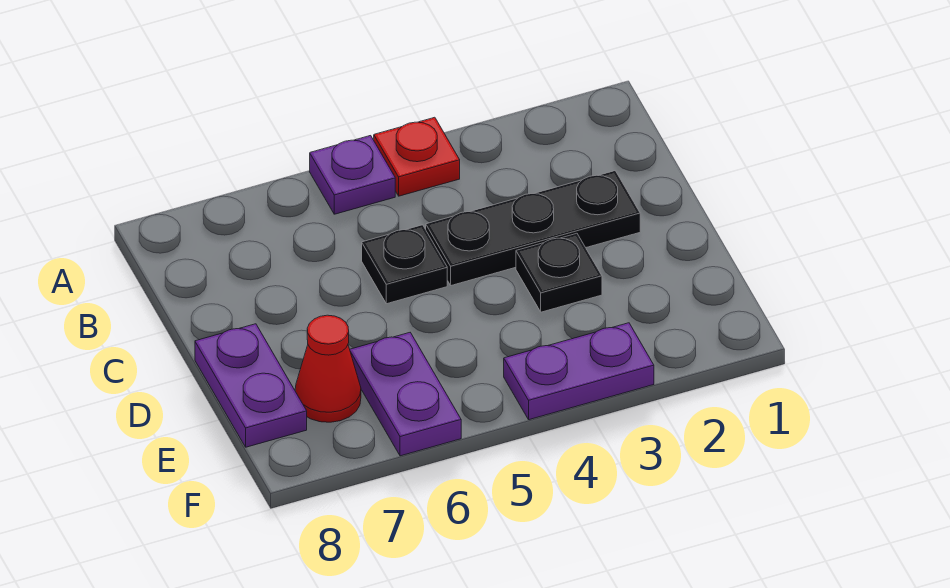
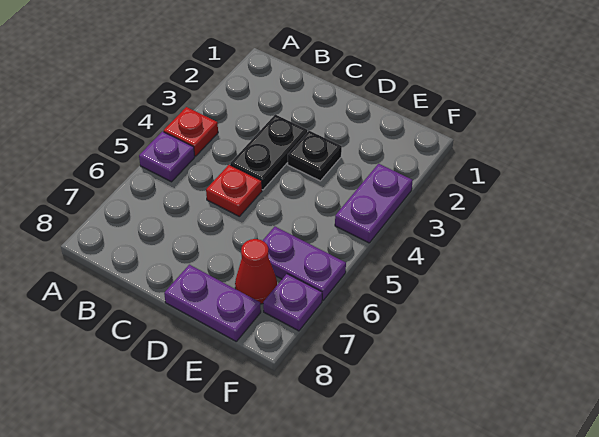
black 1x3 plate [426,171,640,285] -> black 1x2 plate [230,114,307,190]
black 1x1 plate [362,225,447,304] -> red 1x1 plate [206,165,262,216]
none -> purple 1x1 plate [263,274,322,331]

